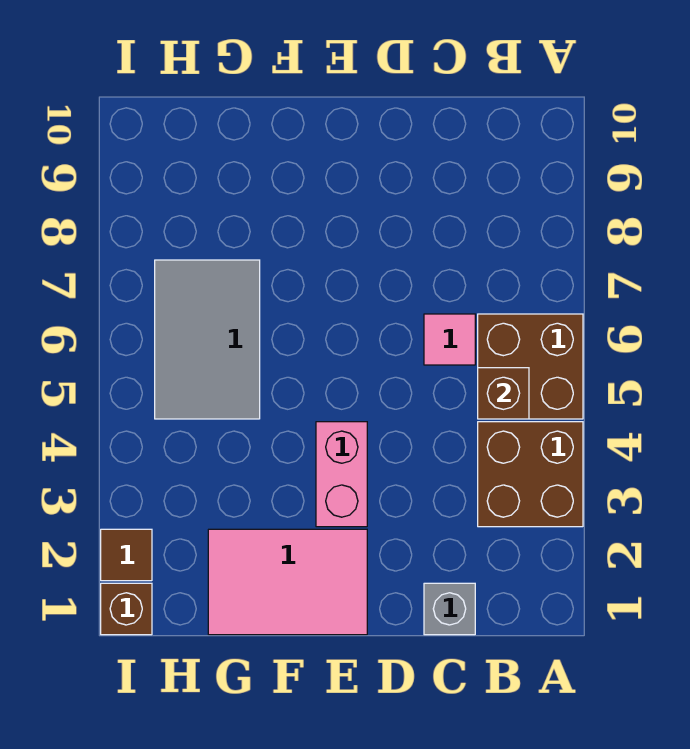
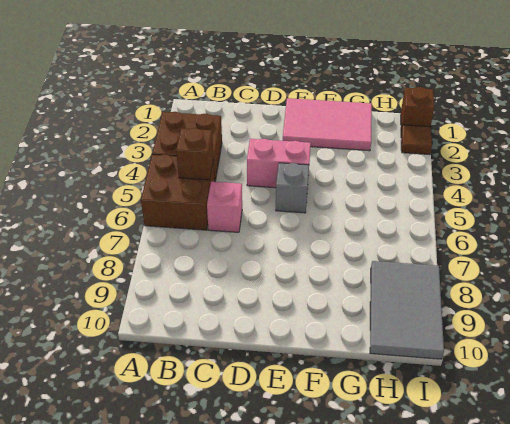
grey 1x1 brick [424,583,475,635] -> grey 1x1 brick moved to [276,163,309,213]
pink 1x1 tile [424,314,475,365] -> pink 1x1 brick [207,182,242,232]
pink 1x2 brick [316,422,367,527] -> pink 1x2 brick turned to [247,139,311,188]
grey 2x3 tile [155,260,260,419] -> grey 2x3 tile moved to [370,261,444,359]

